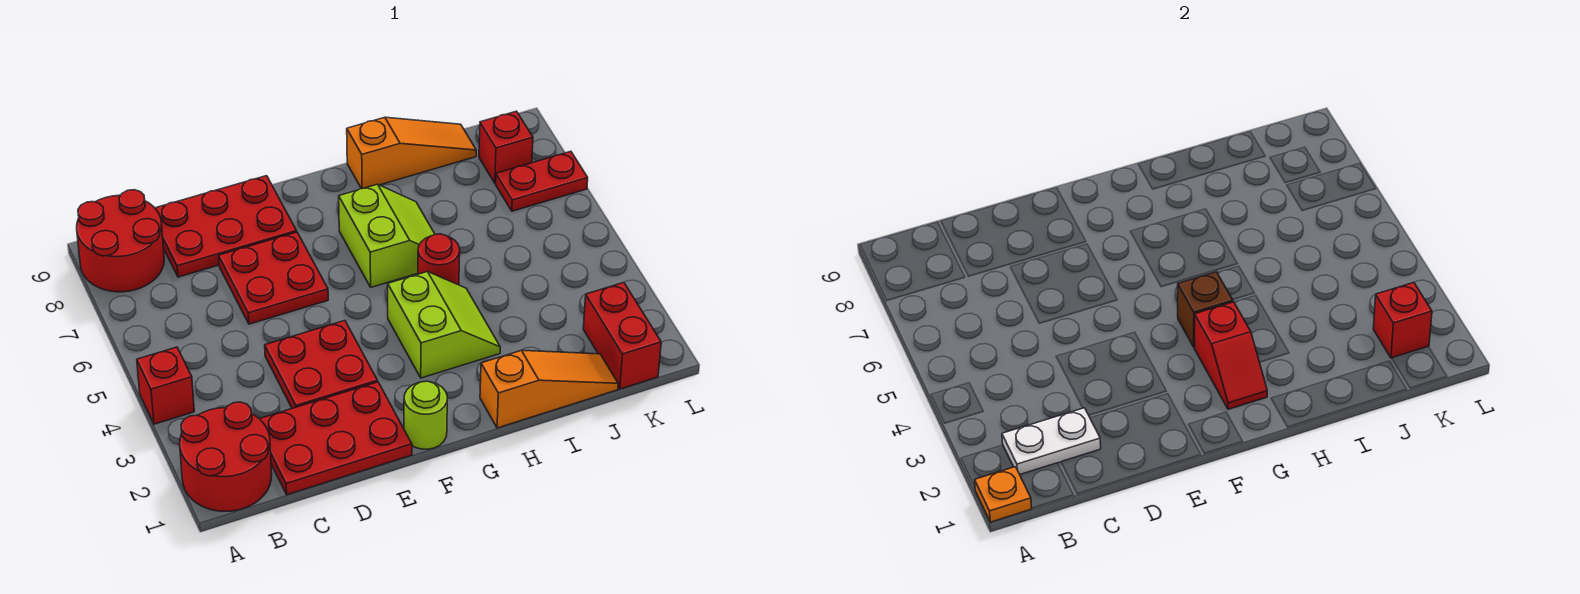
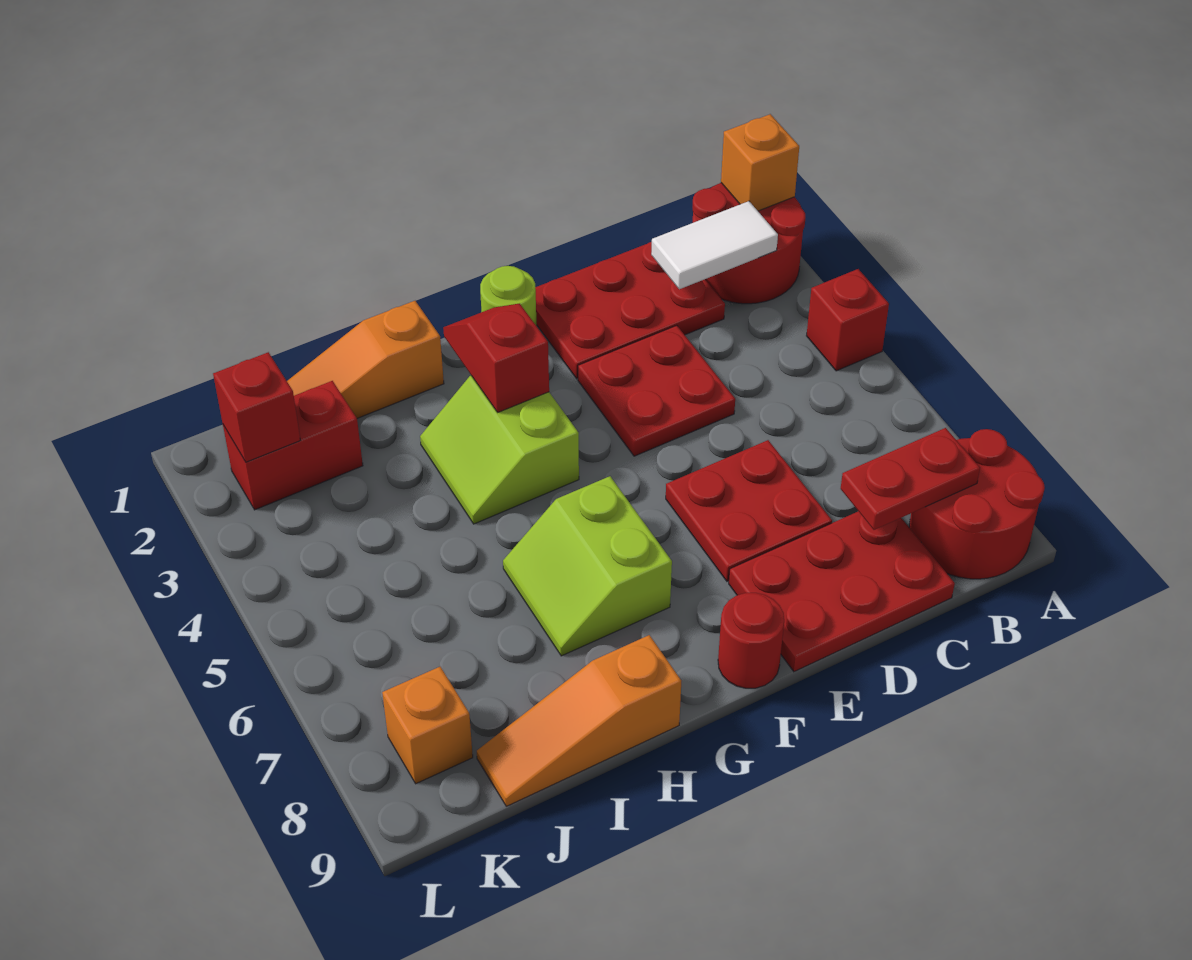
orange 1x1 plate [975,467,1032,522] -> orange 1x1 brick [721,114,799,211]
white 1x2 plate [1002,408,1101,474] -> white 1x2 tile [651,201,778,289]
brown 1x1 brick [1178,272,1233,347] -> none
red 1x1 round brick [418,234,460,285] -> red 1x1 round brick moved to [718,593,784,688]
red 1x2 brick [583,283,661,389] -> red 1x2 brick turned to [223,381,363,510]
red 1x2 plate [496,151,588,211] -> red 1x2 plate moved to [841,428,980,530]
red 1x1 brick [479,111,533,183] -> orange 1x1 brick [382,667,473,784]

